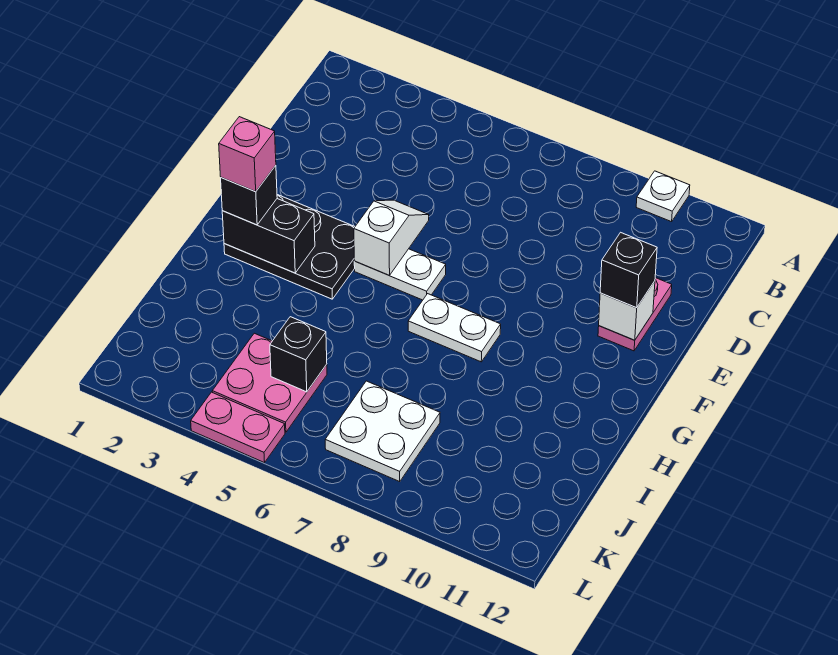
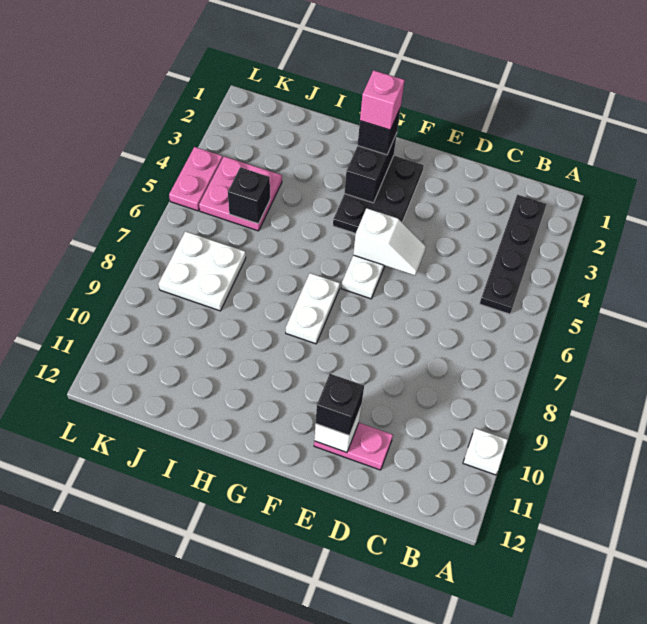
none -> black 1x4 plate [480,195,547,314]

